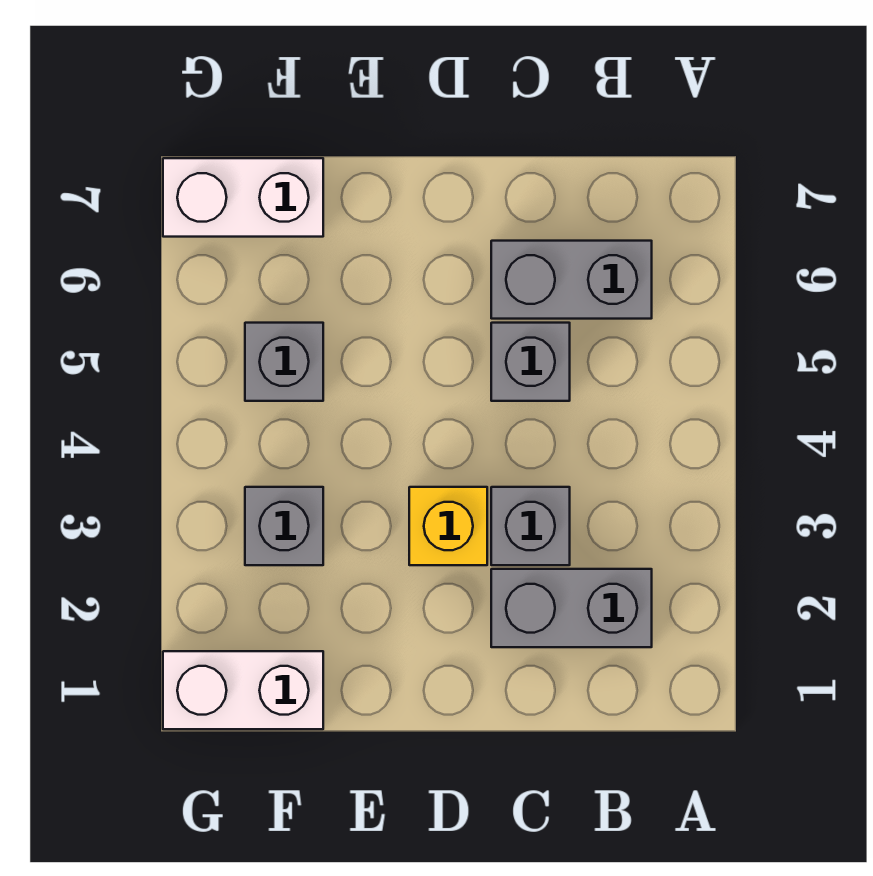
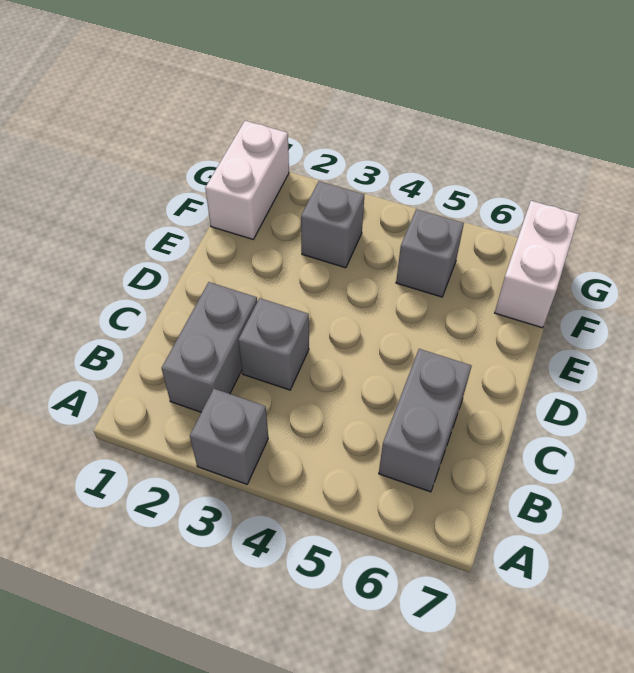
grey 1x1 brick [491,323,570,401] -> grey 1x1 brick moved to [190,389,268,484]
yellow 1x1 brick [409,487,487,565] -> none

